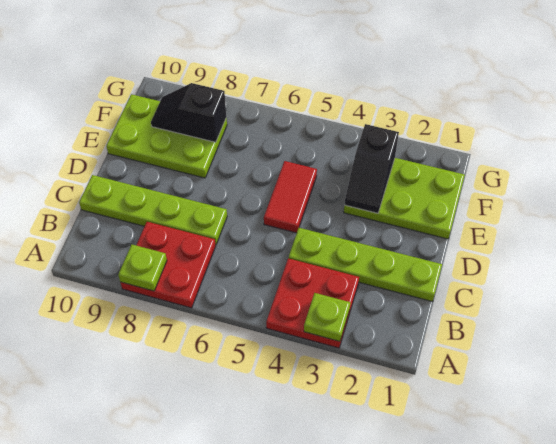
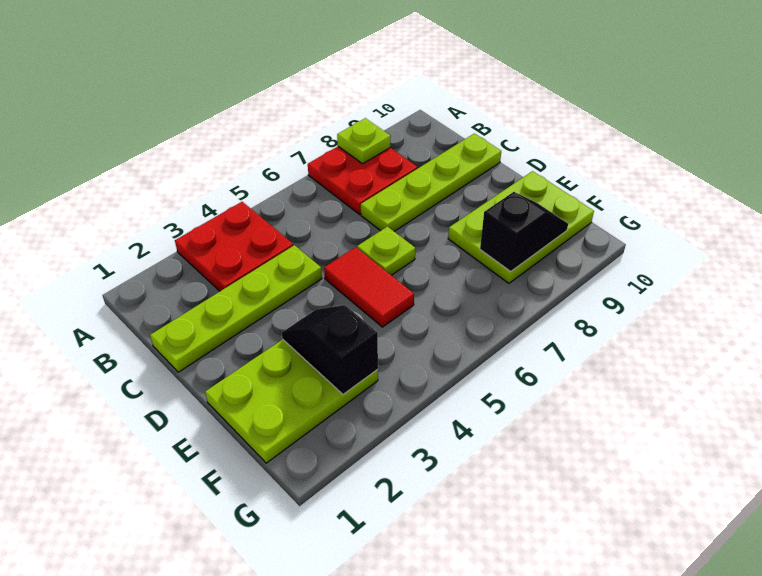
lime 1x1 plate [304,293,350,341] -> lime 1x1 plate moved to [357,226,415,275]

